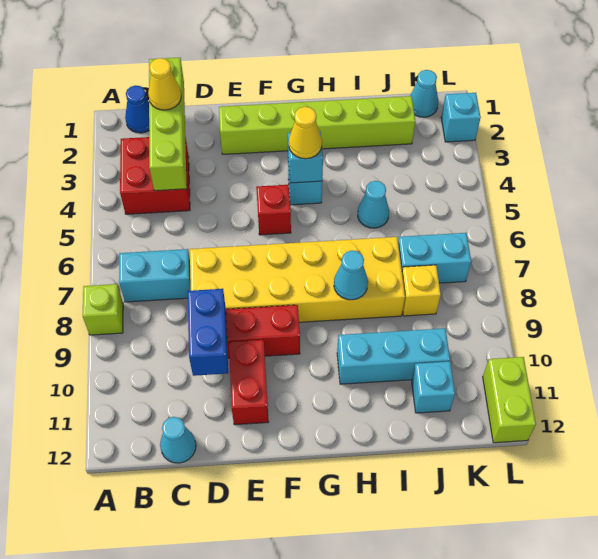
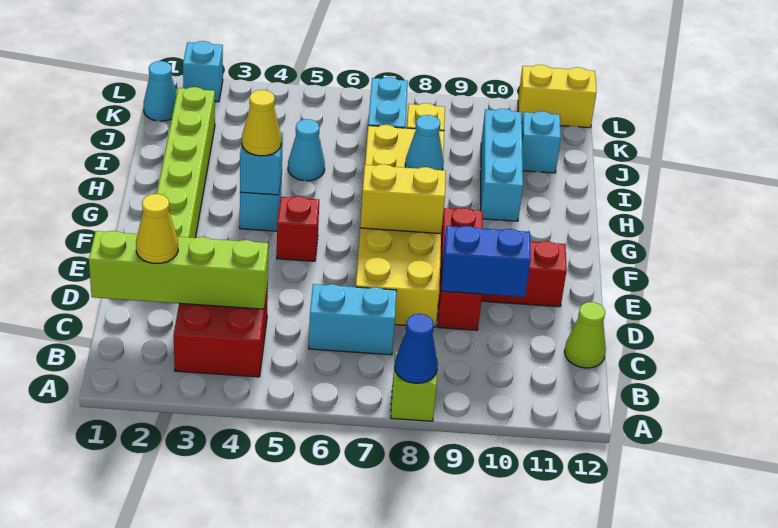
blue 1x1 cone [125,85,149,133] -> blue 1x1 cone moved to [395,314,438,383]
cyan 1x2 brick [119,249,191,302] -> cyan 1x2 brick turned to [309,284,397,355]
cyan 1x1 cone [160,417,196,463] -> lime 1x1 cone [565,302,606,368]
none -> yellow 1x2 brick [360,164,446,234]
lime 1x2 brick [483,357,536,443] -> yellow 1x2 brick [518,65,597,128]

